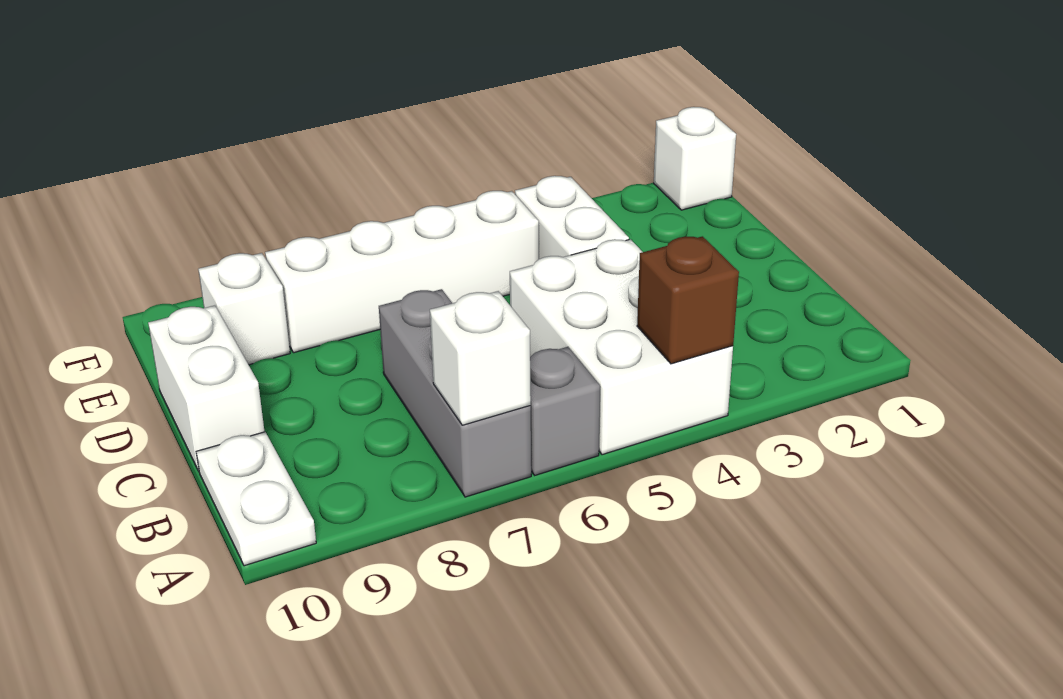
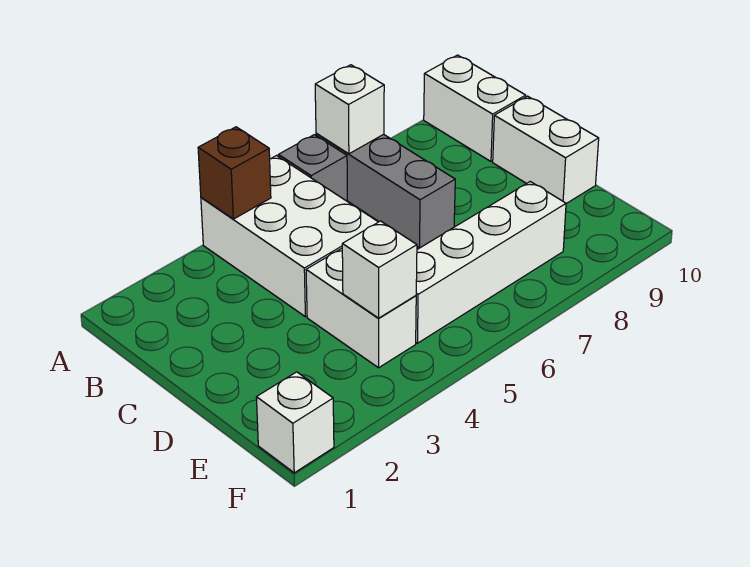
white 1x2 plate [196,432,316,566] -> white 1x2 brick [424,55,526,161]
white 1x1 brick [198,253,290,365] -> white 1x1 brick moved to [342,221,417,318]

